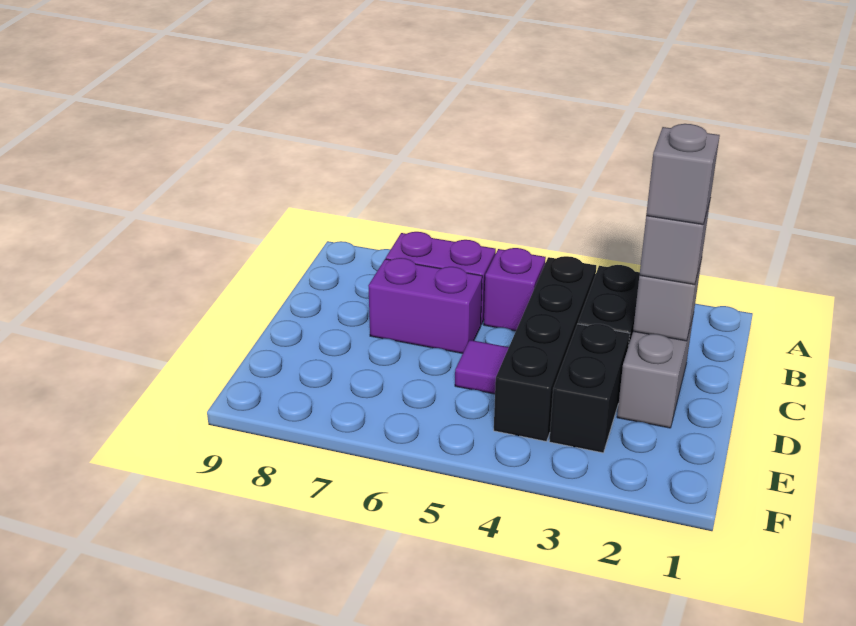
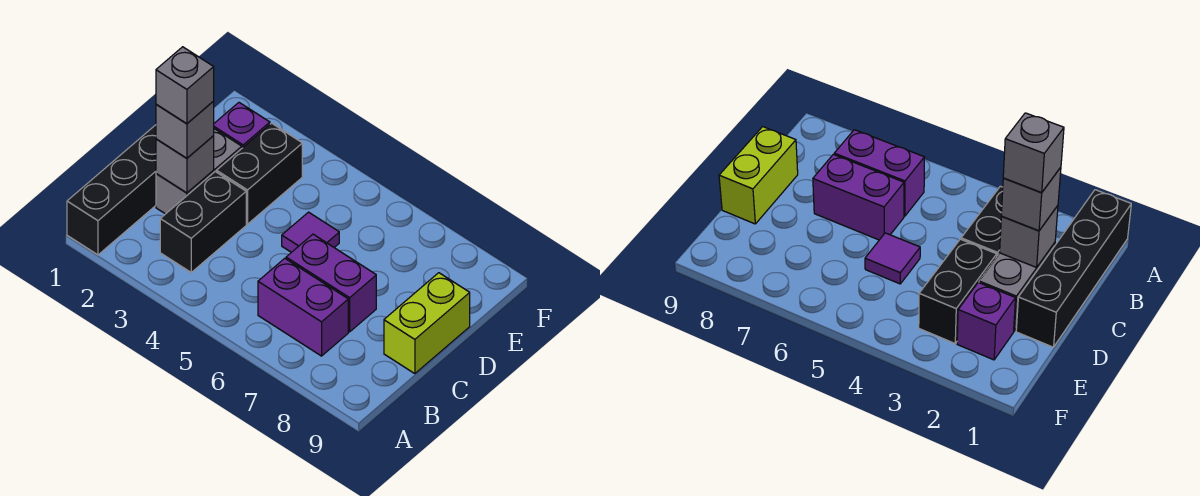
black 1x4 brick [494,256,596,441] -> black 1x4 brick moved to [67,125,156,255]
purple 1x1 brick [484,248,546,331] -> purple 1x1 brick moved to [214,103,270,148]
none -> lime 1x2 brick [384,273,470,374]

